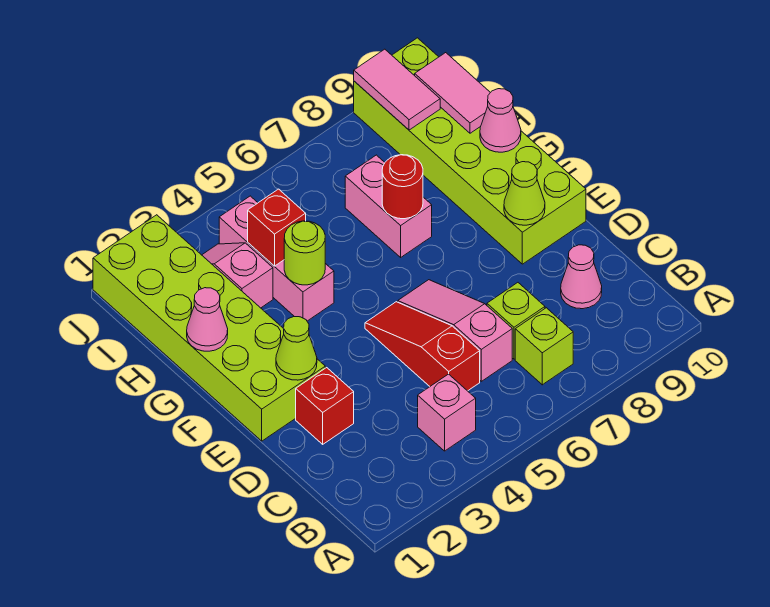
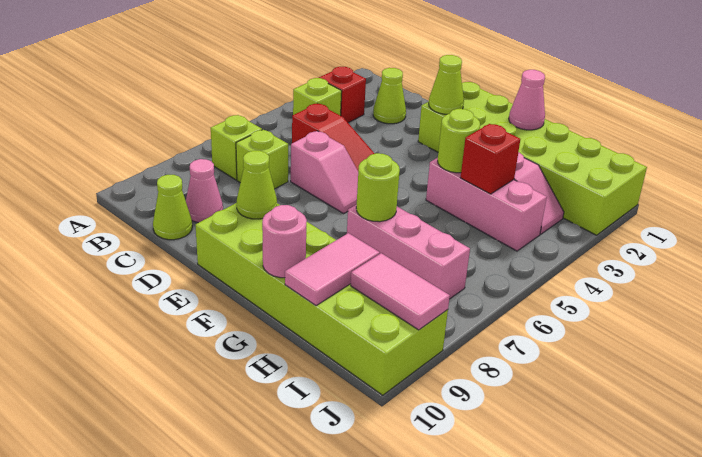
pink 1x1 brick [418,374,476,451] -> lime 1x1 brick [293,78,342,116]
none -> lime 1x1 cone [373,68,406,124]
pink 1x3 slope [398,280,512,381] -> pink 1x2 slope [291,131,358,213]
none -> lime 1x1 cone [153,175,192,240]
red 1x1 brick [296,368,354,444] -> red 1x1 brick moved to [319,67,366,123]
pink 1x2 brick [345,155,432,257] -> pink 1x3 brick [347,205,470,299]
red 1x1 round brick [382,155,423,219] -> lime 1x1 round brick [356,153,400,222]
pink 1x1 cone [480,89,521,152] -> pink 1x1 round brick [262,205,307,278]
pink 1x2 tile [415,53,490,133] -> pink 1x2 tile turned to [285,233,380,306]

